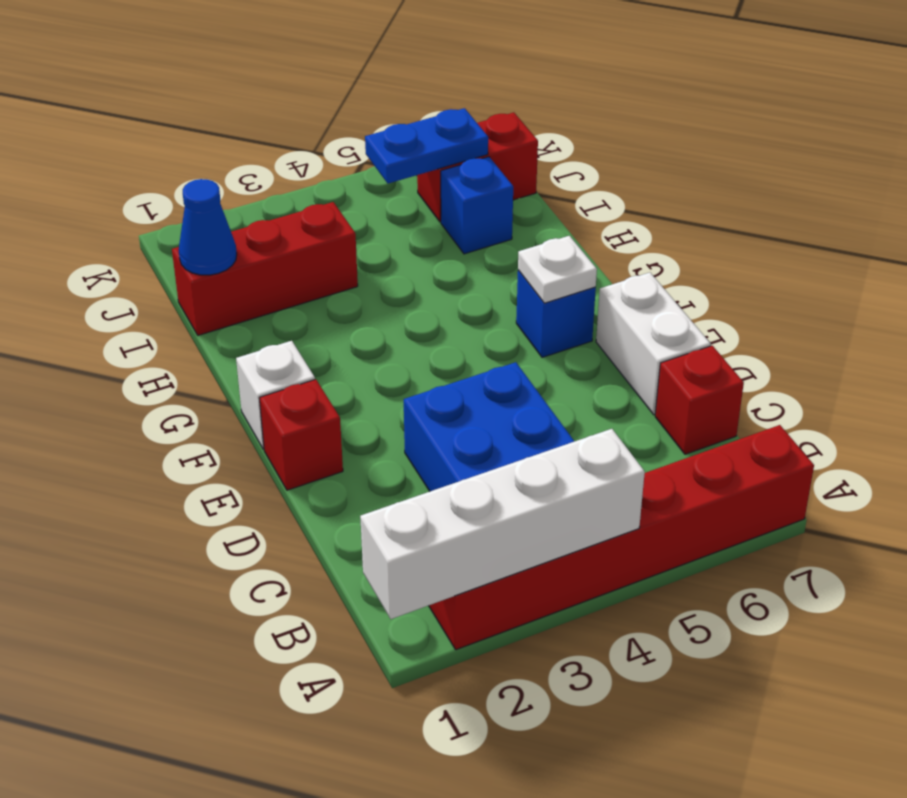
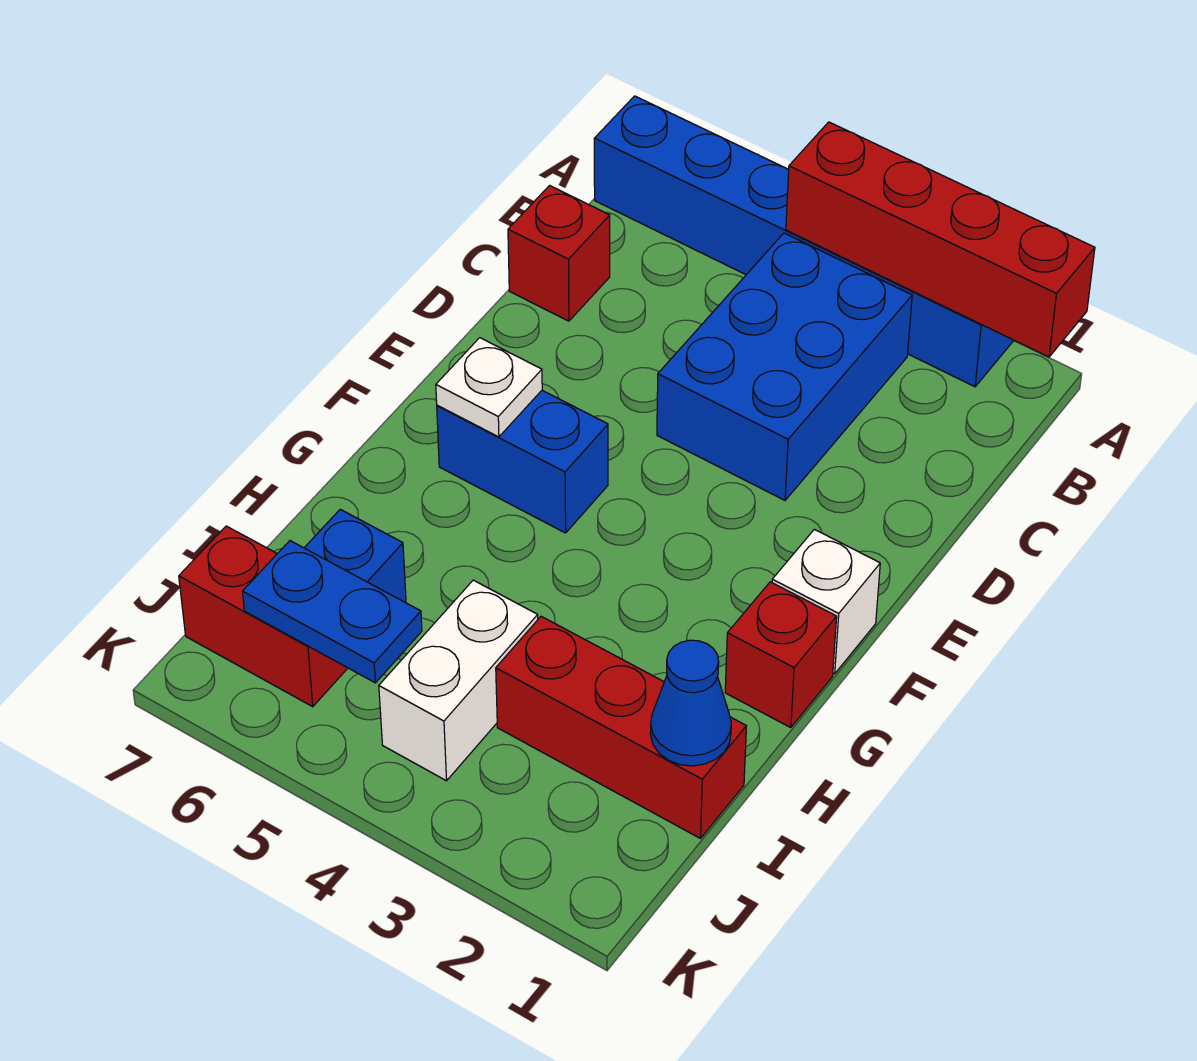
white 1x4 brick [360,429,645,619] -> red 1x4 brick [786,122,1095,357]
red 1x6 brick [429,425,814,650] -> blue 1x6 brick [594,96,1013,387]
white 1x2 brick [596,272,711,415] -> white 1x2 brick moved to [379,580,538,781]
red 1x1 brick [259,379,343,490] -> red 1x1 brick moved to [725,582,837,728]
blue 1x1 brick [516,270,596,357] -> blue 1x2 brick [437,390,608,533]

